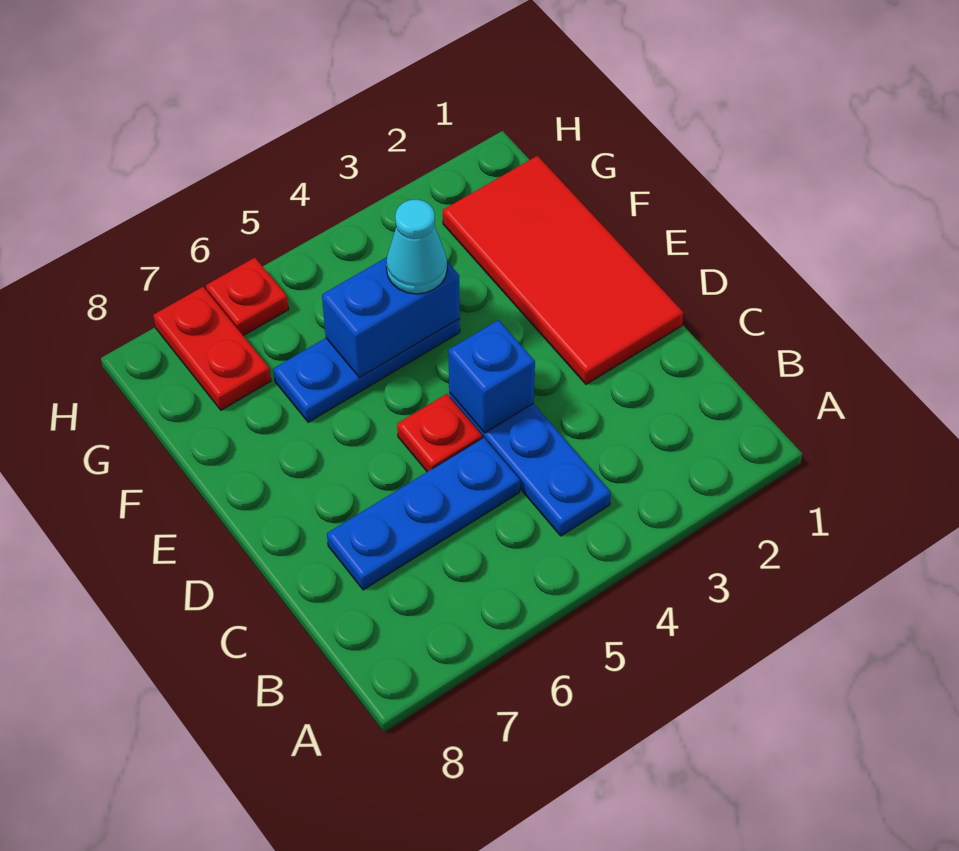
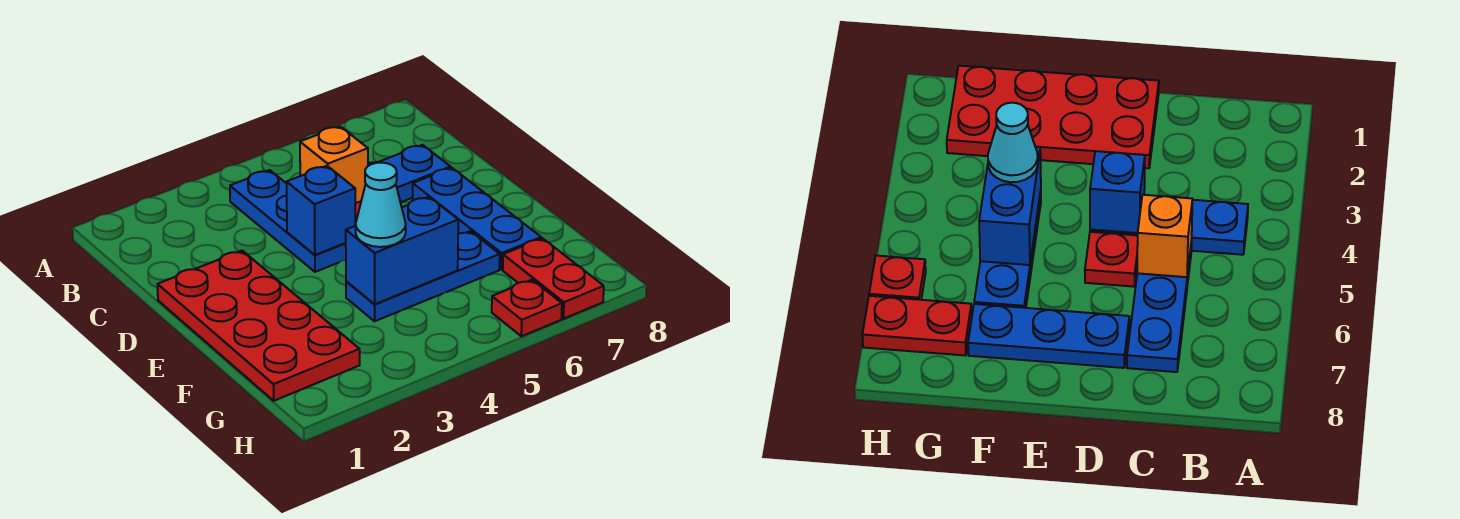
none -> orange 1x1 brick [300,126,368,203]
red 2x4 tile [443,156,683,384] -> red 2x4 plate [157,251,360,401]
none -> blue 1x3 plate [413,168,541,269]

